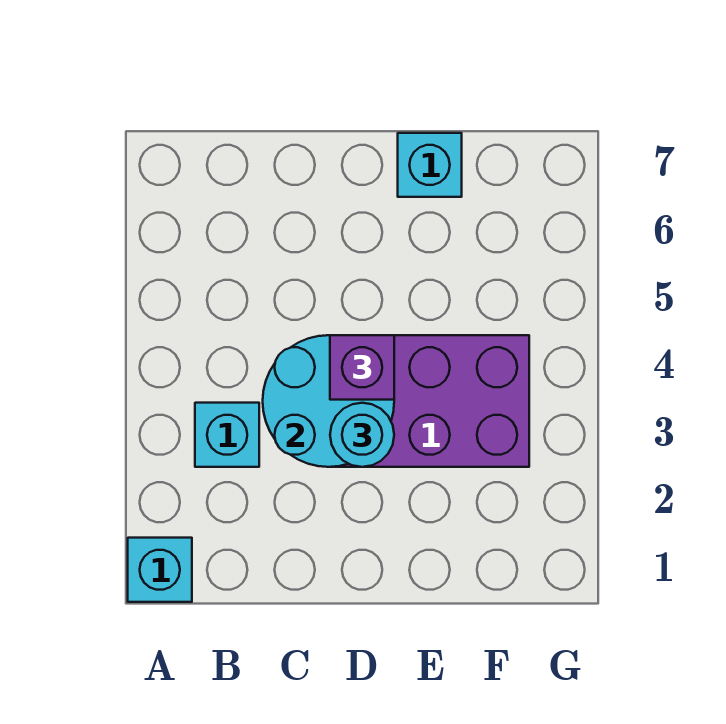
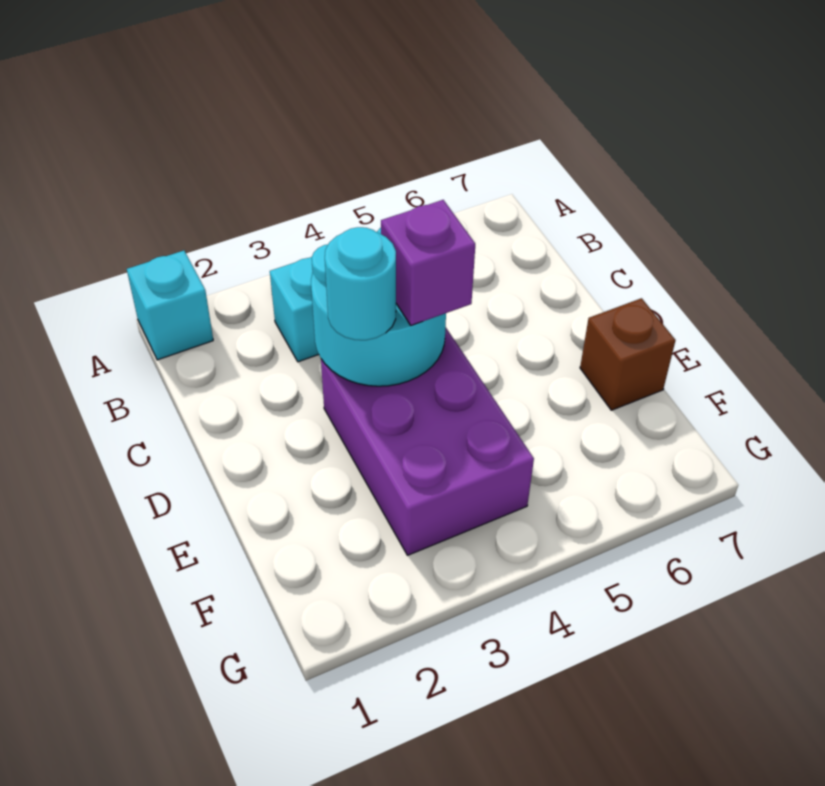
cyan 1x1 brick [398,133,462,197] -> brown 1x1 brick [580,298,676,410]

